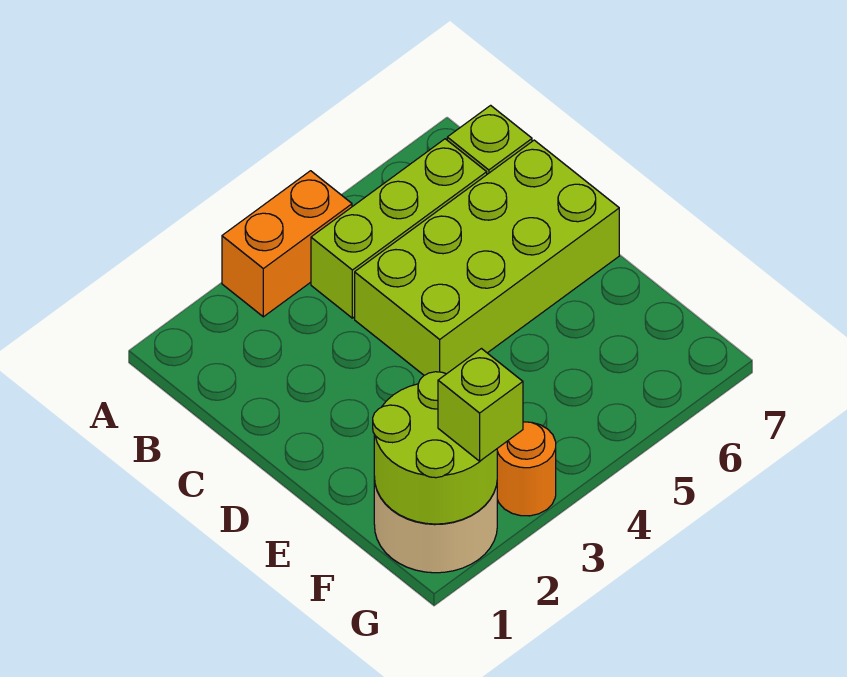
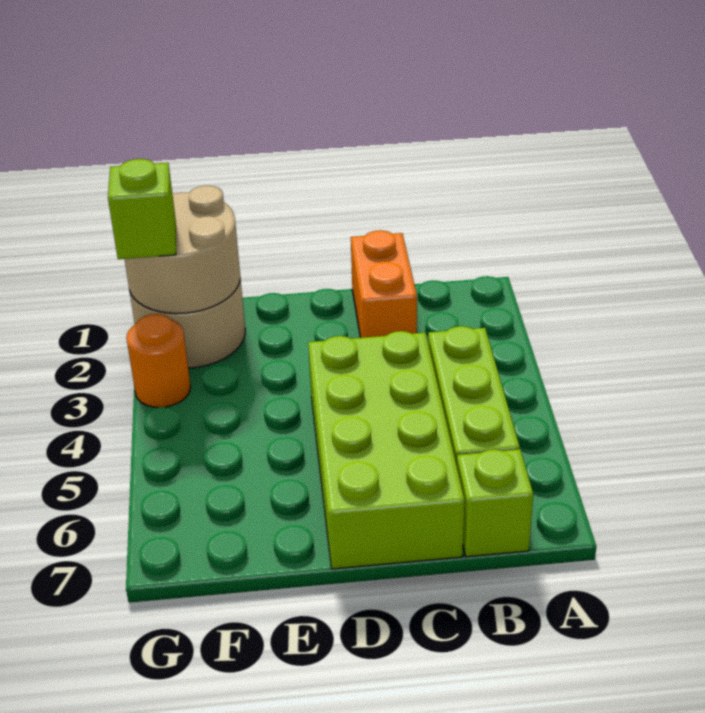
orange 1x2 brick [222,171,352,317] -> orange 1x2 brick moved to [351,230,417,338]
lime 2x2 round brick [373,372,497,524] -> tan 2x2 round brick [125,186,240,314]

